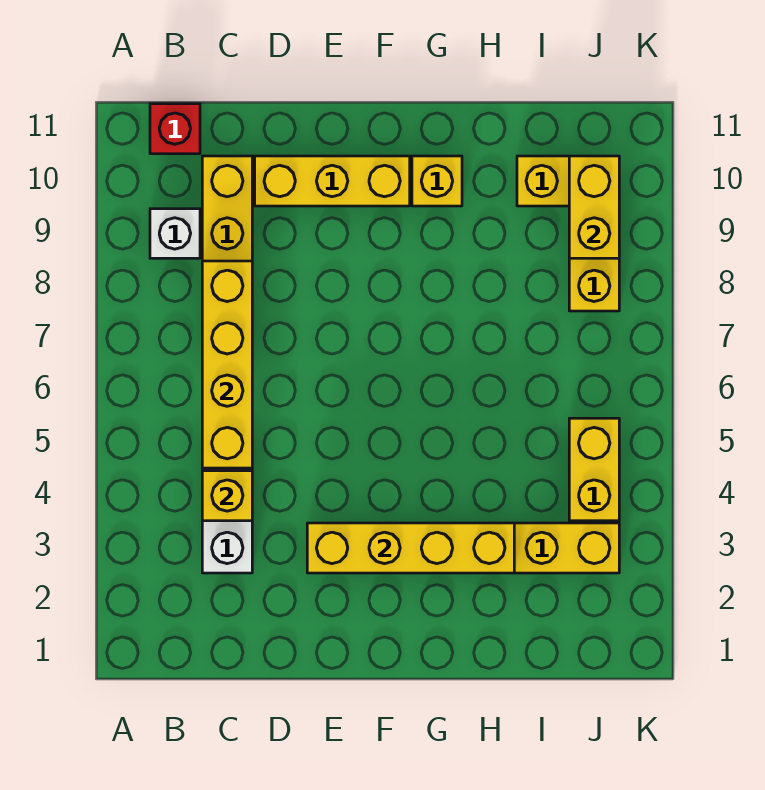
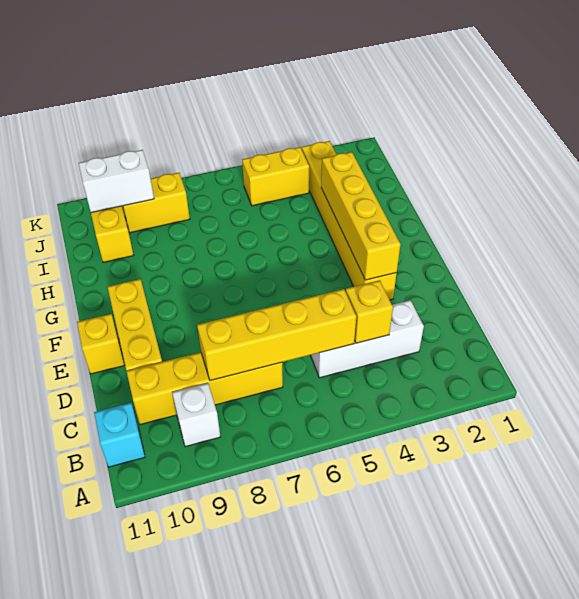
red 1x1 brick [150,104,200,154] -> cyan 1x1 brick [94,403,145,467]
yellow 1x1 brick [412,156,462,206] -> yellow 1x1 brick moved to [77,314,124,374]
yellow 1x2 brick [569,156,619,258] -> white 1x2 brick [79,150,154,213]

